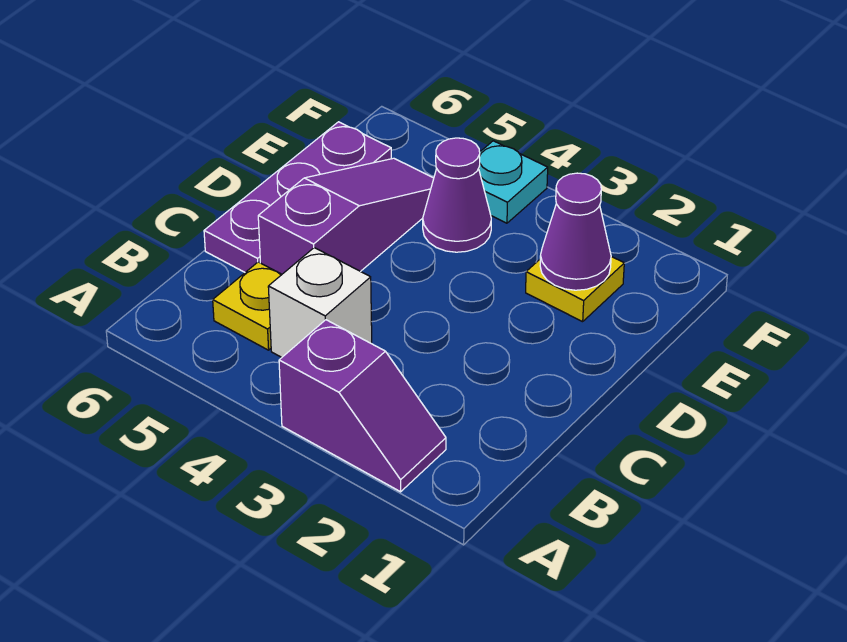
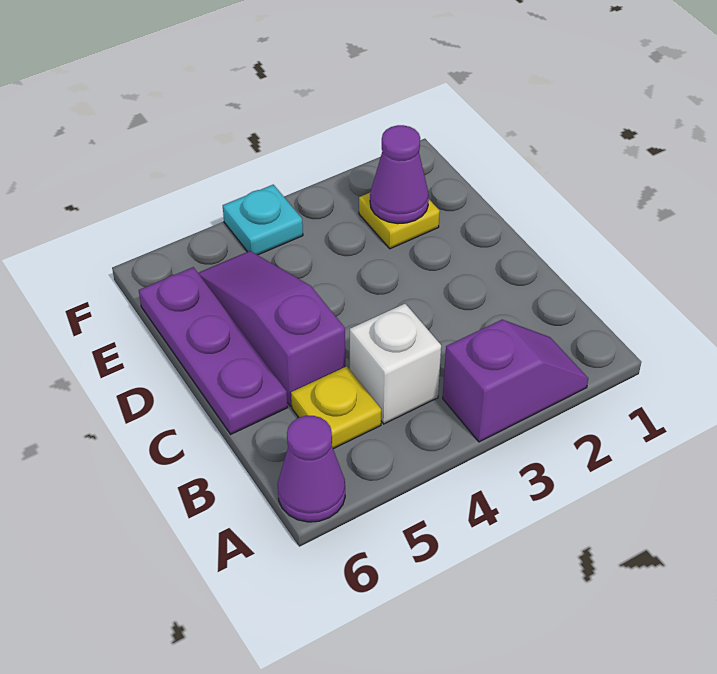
purple 1x1 cone [423,138,491,252] -> purple 1x1 cone moved to [278,416,345,522]

